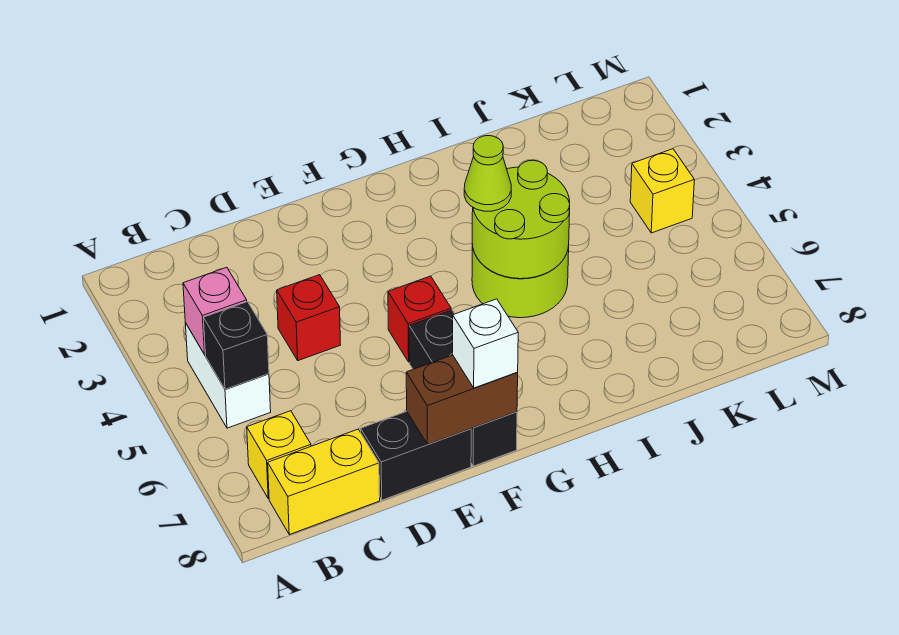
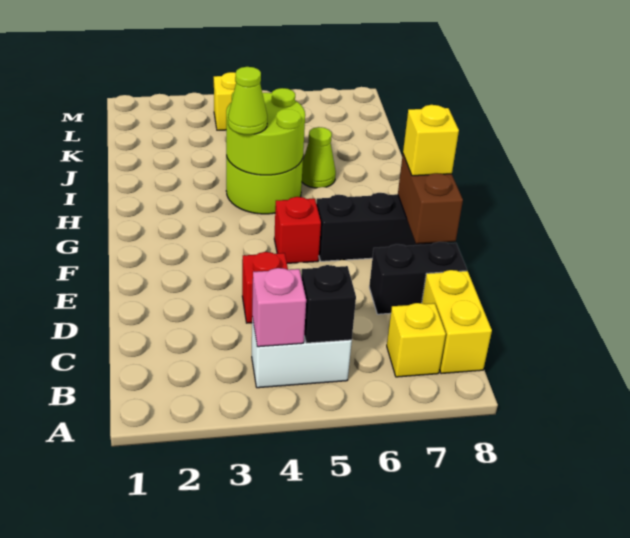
black 1x2 brick [361,411,471,500] -> black 1x2 brick turned to [369,242,467,314]
white 1x1 brick [453,299,518,388] -> yellow 1x1 brick [403,105,459,176]
none -> lime 1x1 cone [302,127,336,188]

